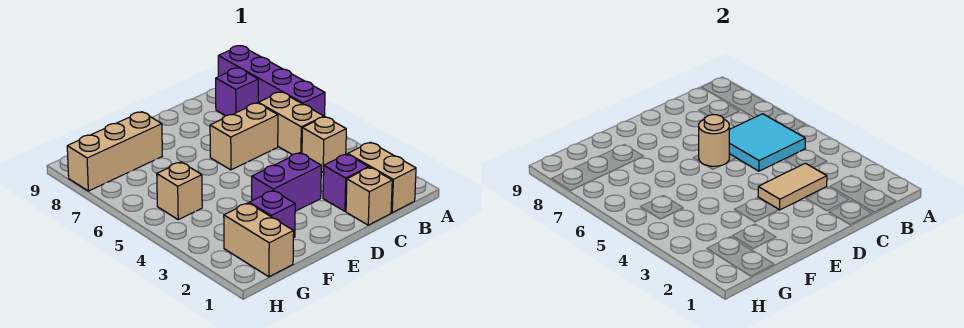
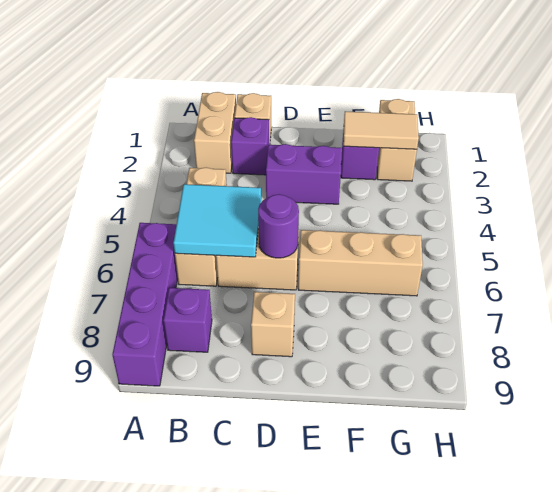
tan 1x2 tile [758,163,827,210] -> tan 1x2 tile moved to [343,111,419,149]
tan 1x1 round brick [699,115,729,166] -> purple 1x1 round brick [258,194,299,258]
tan 1x3 brick [67,112,162,191] -> tan 1x3 brick moved to [298,230,423,296]
tan 1x1 brick [157,162,202,220] -> tan 1x1 brick moved to [251,292,295,357]

